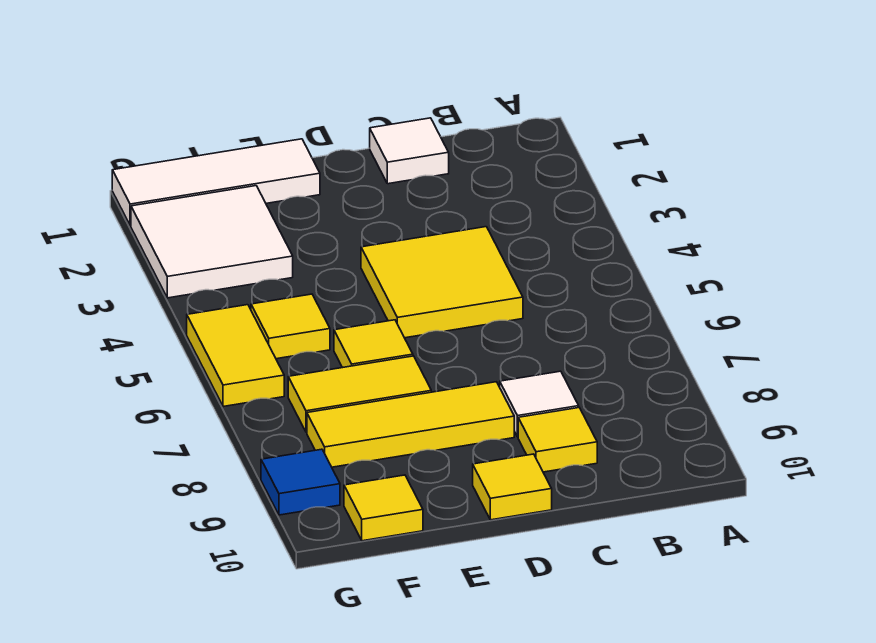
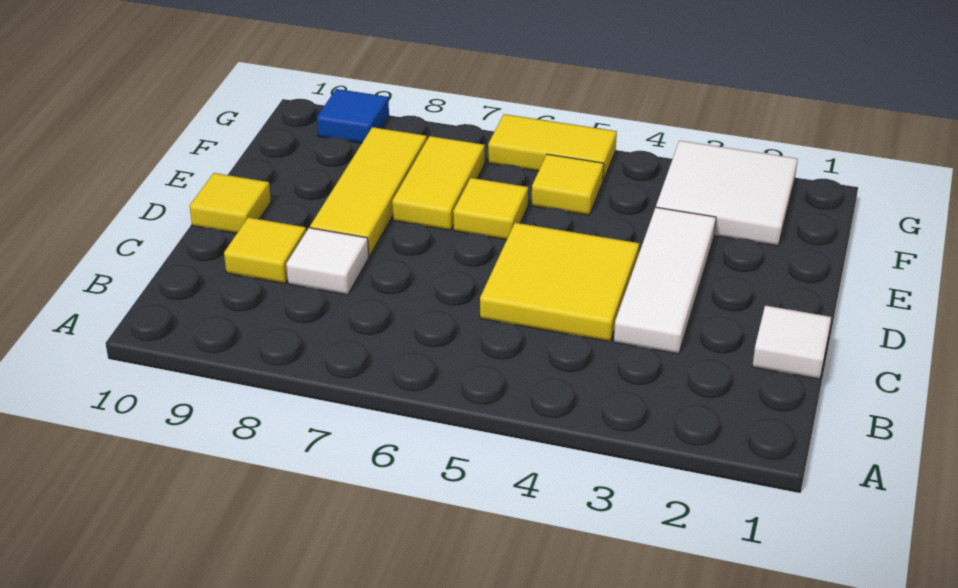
white 1x3 tile [112,139,320,226] -> white 1x3 tile moved to [614,207,716,354]
yellow 1x1 tile [344,475,423,541] -> none

